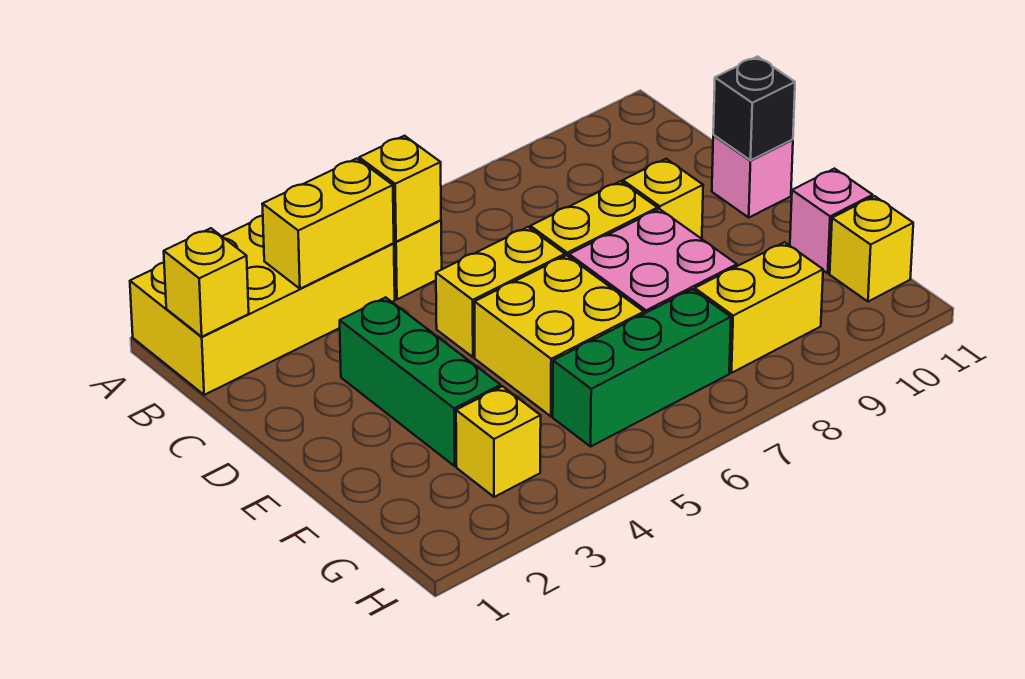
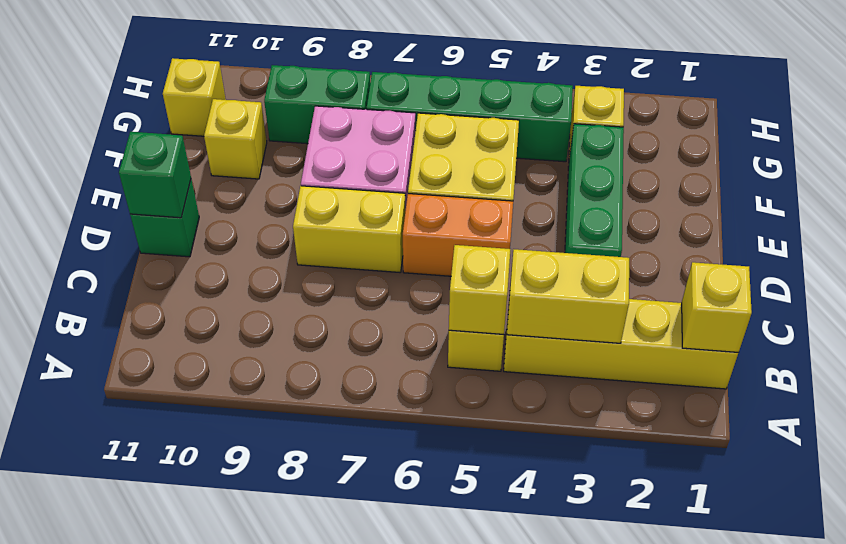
yellow 2x4 brick [130,215,395,395] -> yellow 1x4 brick [504,299,738,389]
yellow 1x2 brick [436,227,565,357] -> orange 1x2 brick [403,194,513,276]
yellow 1x1 brick [623,159,703,239] -> yellow 1x1 brick moved to [204,99,267,179]
pink 1x1 brick [712,135,793,217] -> green 1x1 brick [130,179,199,257]
black 1x1 brick [713,57,795,160] -> green 1x1 brick [119,132,191,218]
pink 1x1 brick [790,169,873,273] -> none
green 1x3 brick [553,289,731,446] -> green 1x4 brick [367,72,573,162]
yellow 1x2 brick [695,242,823,373] -> green 1x2 brick [264,65,370,144]

